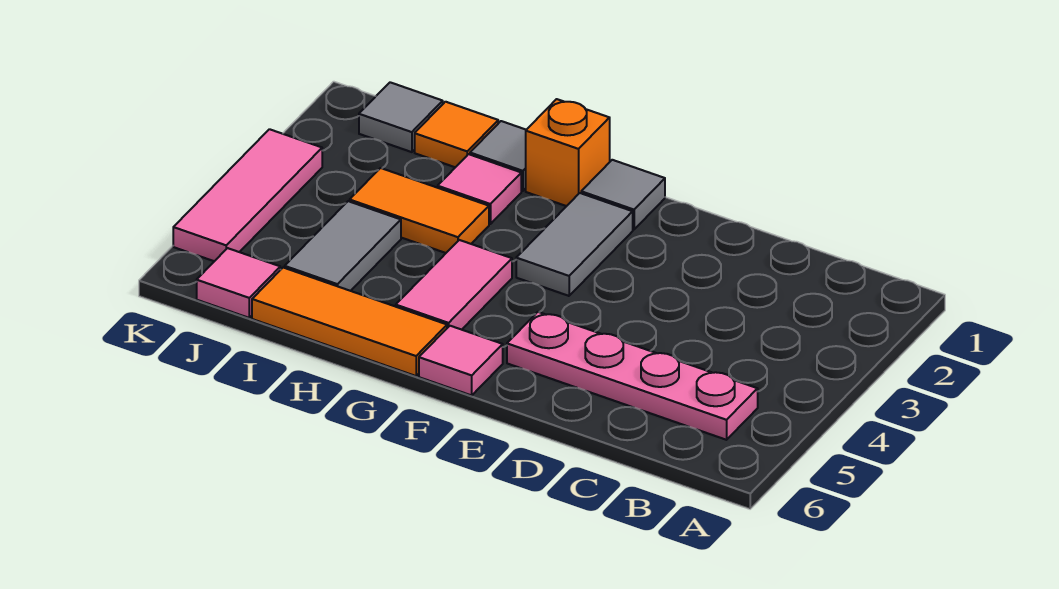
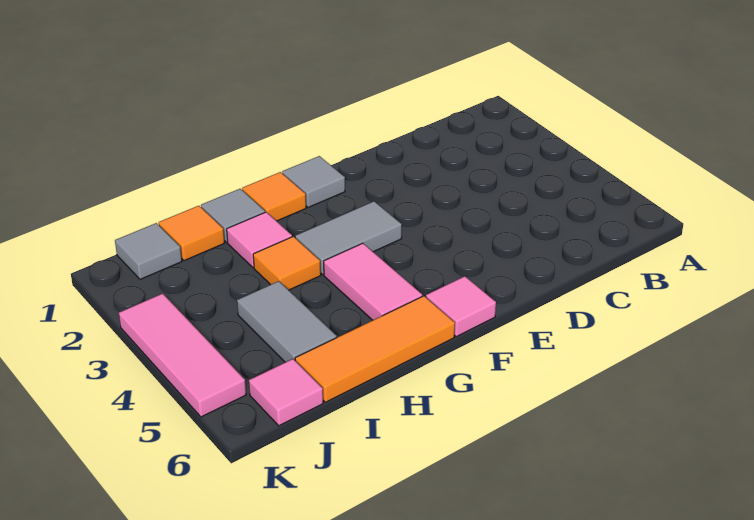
pink 1x4 plate [507,312,758,440] -> none
grey 1x2 tile [516,193,633,296] -> grey 1x2 tile turned to [295,201,402,274]
orange 1x1 brick [526,99,610,206] -> orange 1x1 tile [242,172,306,221]
orange 1x2 tile [350,168,489,253] -> orange 1x1 tile [253,236,321,290]

